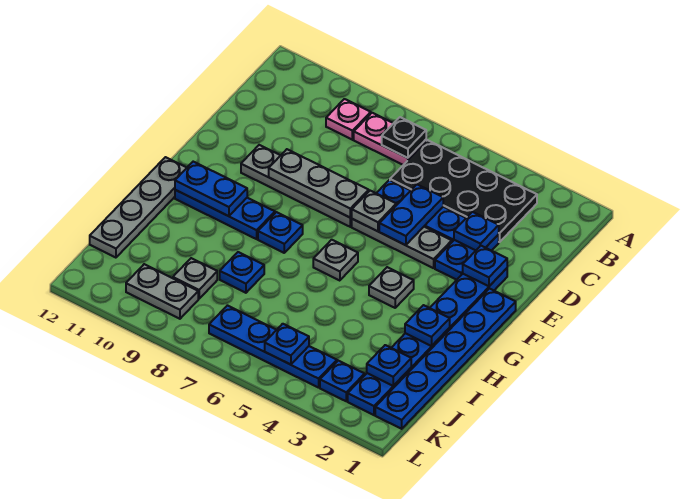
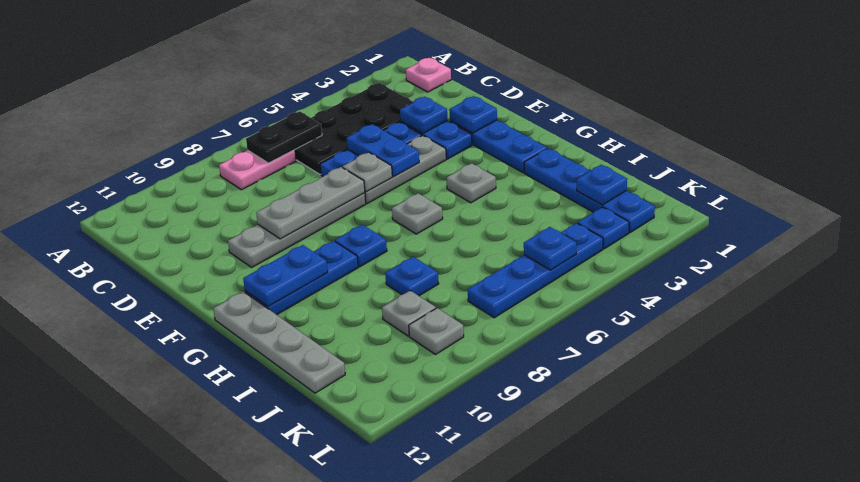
black 1x1 plate [382,117,426,158] -> black 1x2 plate [246,111,322,163]
pink 1x1 plate [326,99,371,140] -> pink 1x1 plate moved to [406,58,451,92]
blue 1x6 plate [375,289,516,429] -> none
blue 1x1 plate [405,305,450,346] -> none
grey 1x2 plate [126,264,198,319] -> grey 1x1 plate [409,308,464,354]

